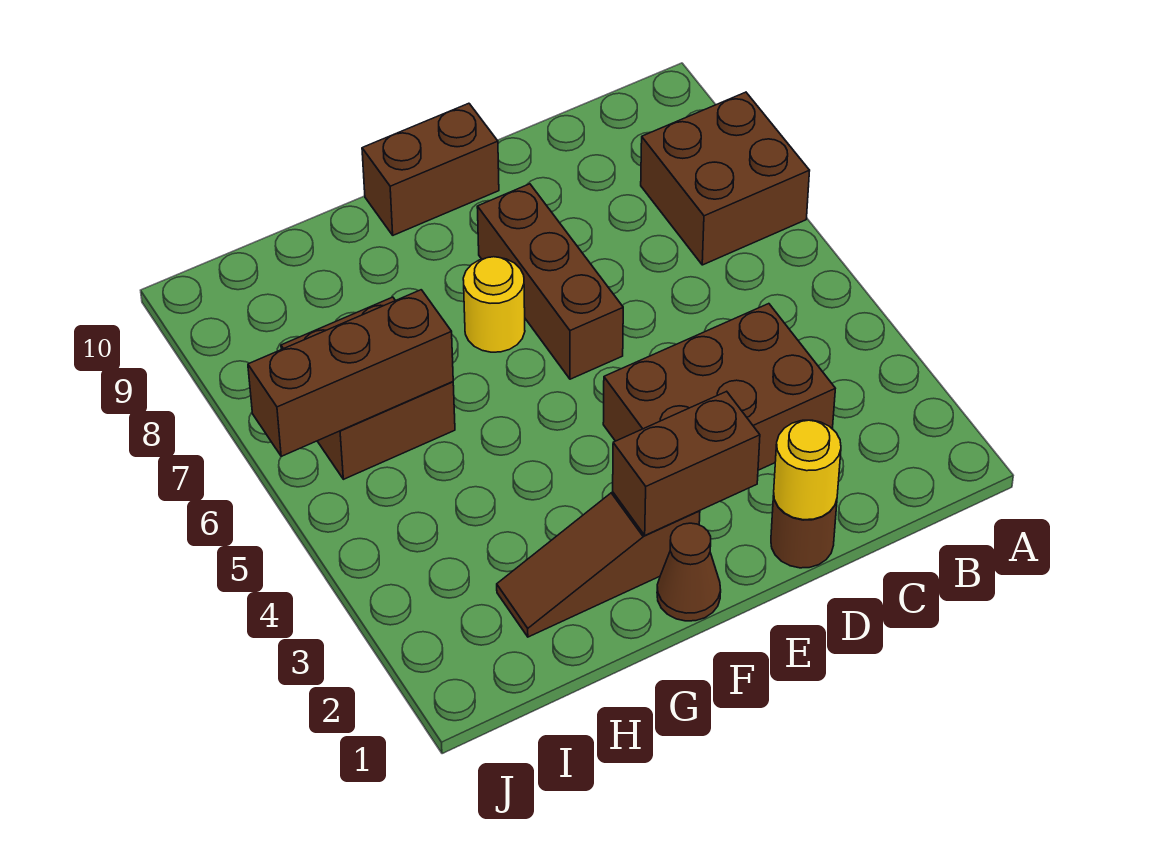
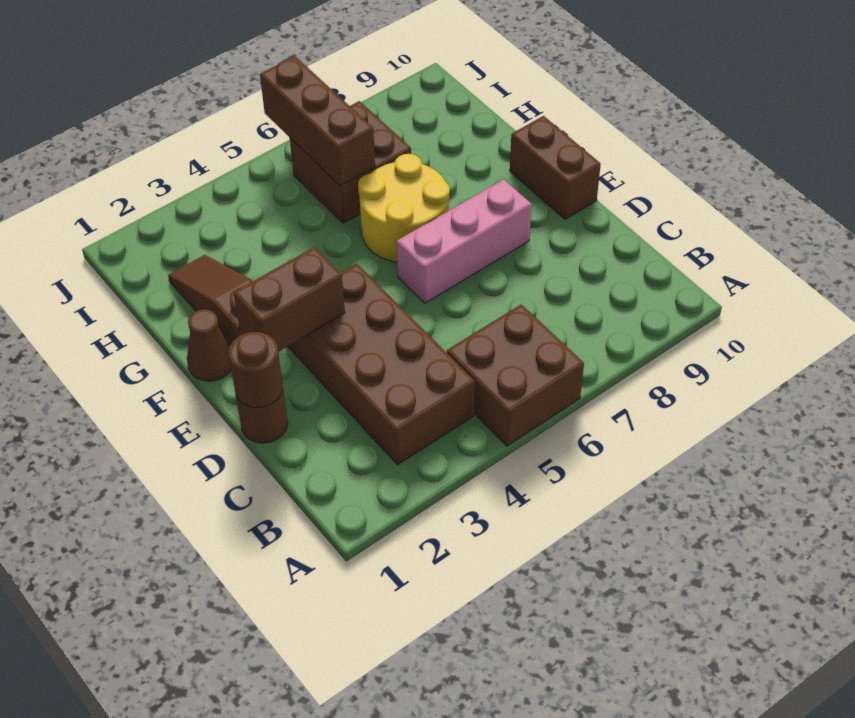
brown 2x2 brick [641,92,810,265] -> brown 2x2 brick moved to [447,304,584,446]
brown 2x3 brick [603,304,835,470] -> brown 2x4 brick [288,264,475,465]
yellow 1x1 round brick [774,420,841,520] -> brown 1x1 round brick [228,332,283,408]
brown 1x2 brick [613,391,760,535] -> brown 1x2 brick turned to [234,247,345,352]
brown 1x3 brick [477,184,623,379] -> pink 1x3 brick [397,179,532,303]
yellow 1x1 round brick [463,257,525,352] -> yellow 2x2 round brick [358,154,450,262]

